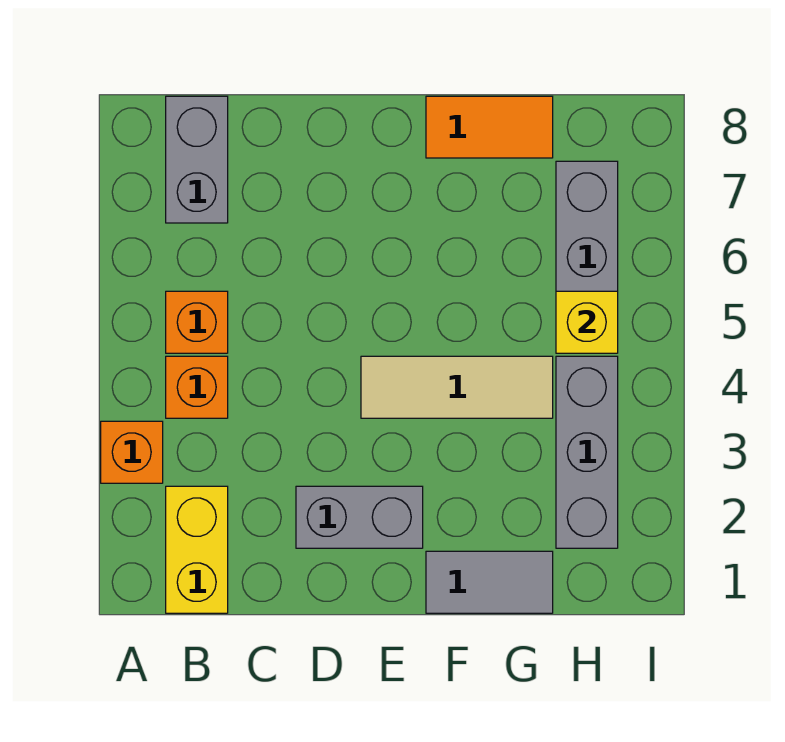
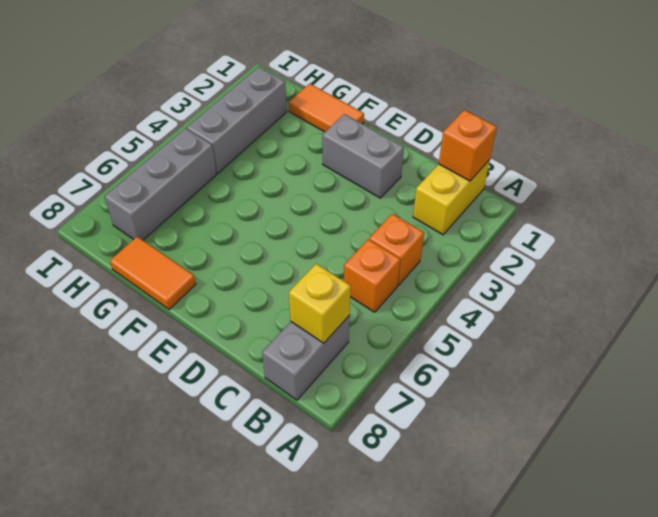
orange 1x1 brick [101,421,163,483] -> orange 1x1 brick moved to [439,110,497,181]
tan 1x3 tile [361,356,553,418] -> none
grey 1x2 tile [426,551,553,613] -> orange 1x2 tile [289,84,364,132]
yellow 1x1 brick [556,291,618,353] -> yellow 1x1 brick moved to [289,264,351,343]

